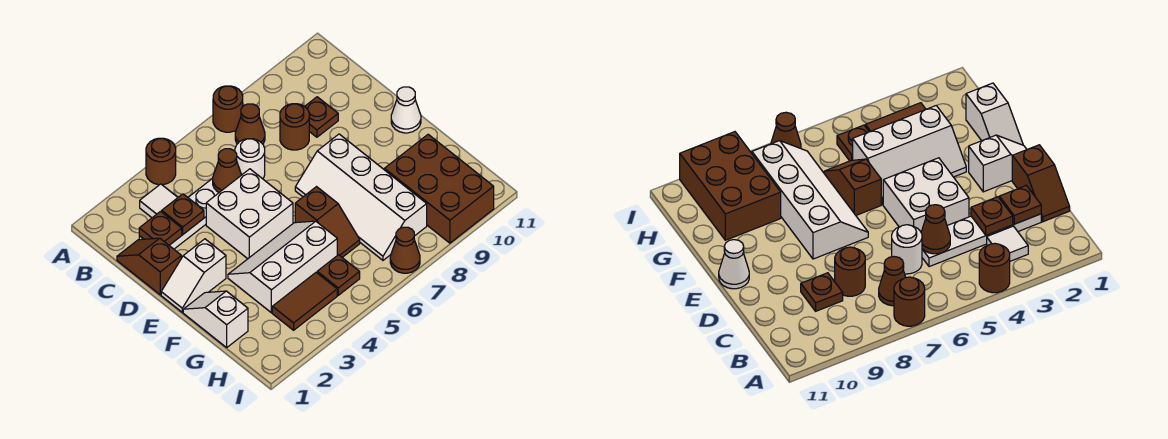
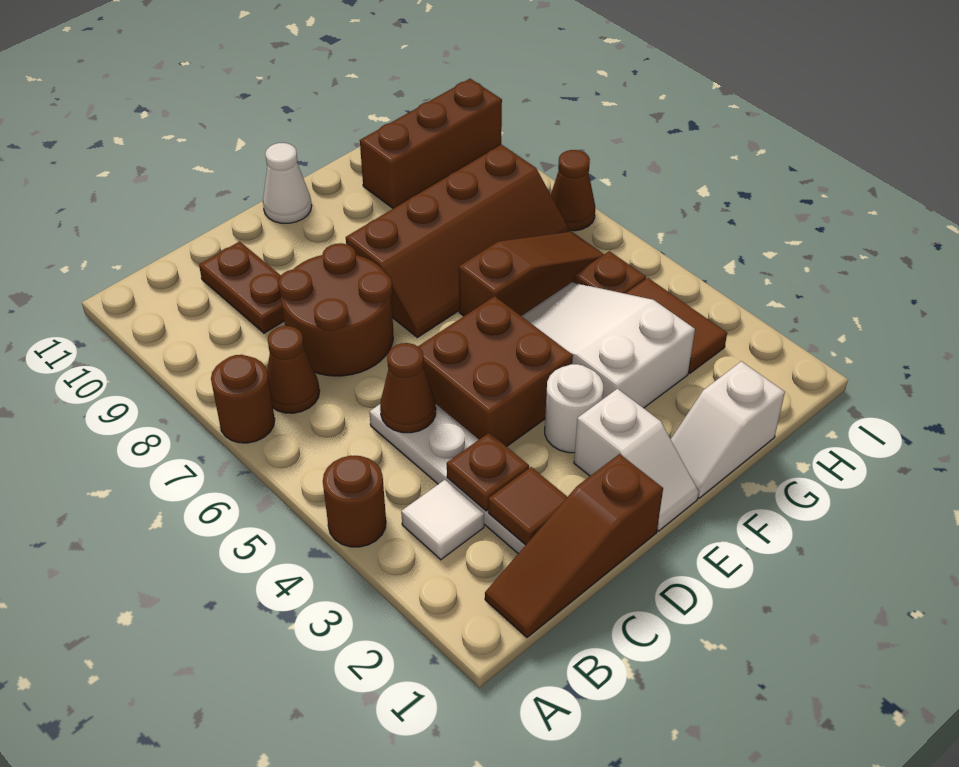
brown 1x2 slope [117,238,181,295] -> brown 1x3 slope [485,454,663,637]
brown 1x1 plate [139,211,182,245] -> brown 1x1 tile [488,467,567,545]
white 1x1 round brick [235,139,265,179] -> white 1x1 round brick moved to [545,364,603,453]
brown 1x1 round brick [280,104,309,150] -> brown 2x2 round brick [278,243,393,376]
brown 1x1 plate [305,97,338,137] -> brown 1x2 plate [199,241,284,333]
white 2x2 brick [206,169,293,259] -> brown 2x2 brick [418,296,573,447]
white 2x4 slope [295,134,427,260] -> brown 2x4 slope [346,145,570,337]
white 2x3 slope [228,221,337,313] -> white 2x3 slope turned to [522,282,695,408]
brown 1x2 slope [295,187,360,257] -> brown 1x3 slope [459,232,604,316]
brown 2x3 brick [384,134,494,243] -> brown 1x3 brick [360,79,502,209]

